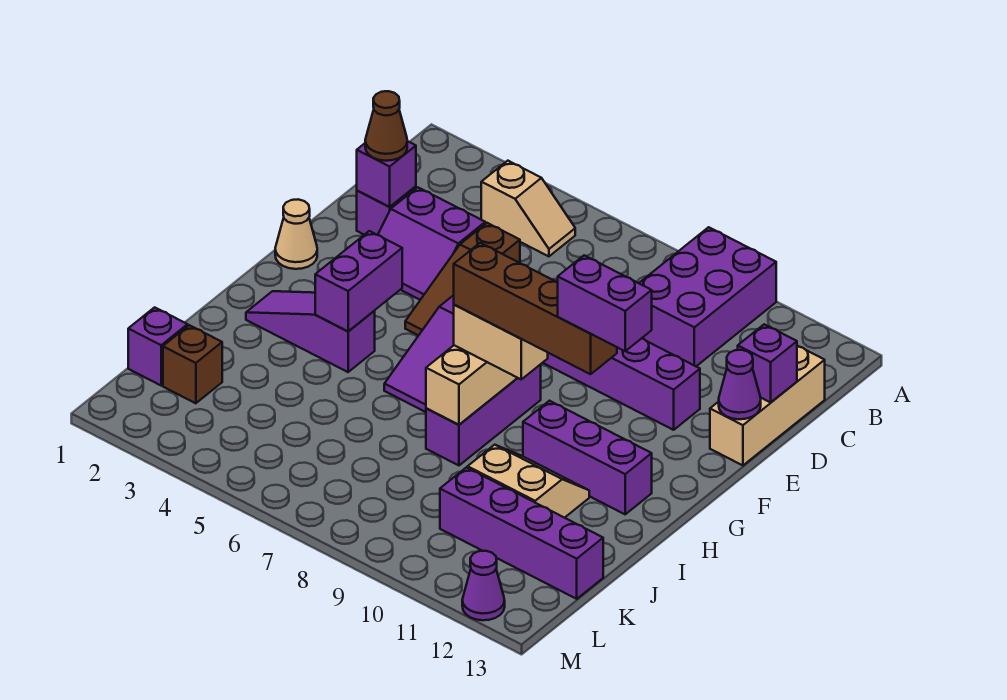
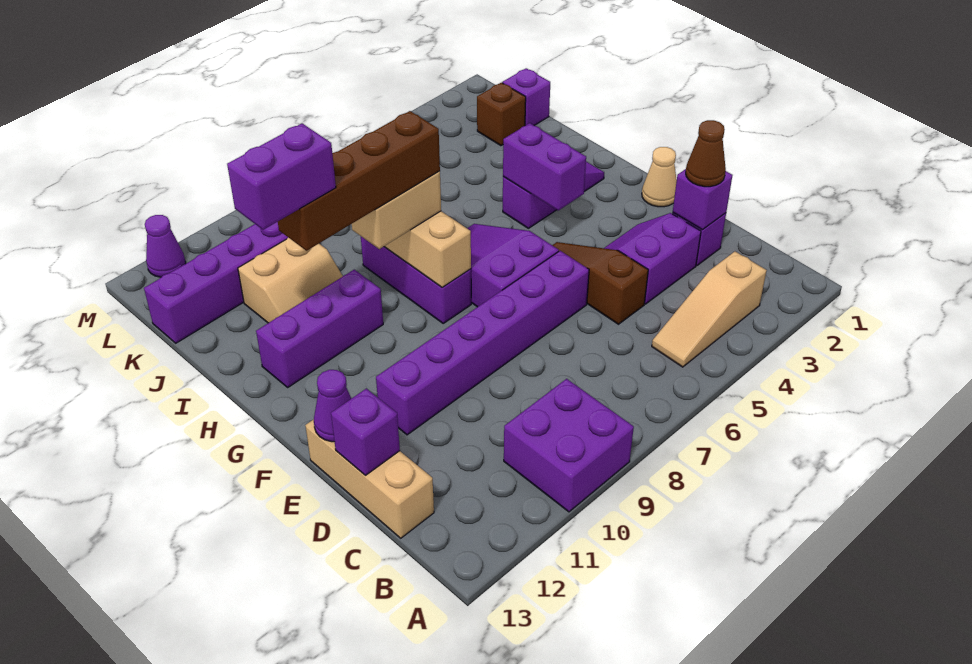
purple 2x3 brick [639,227,776,366] -> purple 2x2 brick [504,379,634,512]
tan 1x2 slope [481,161,575,256] -> tan 1x3 slope [652,252,767,367]

